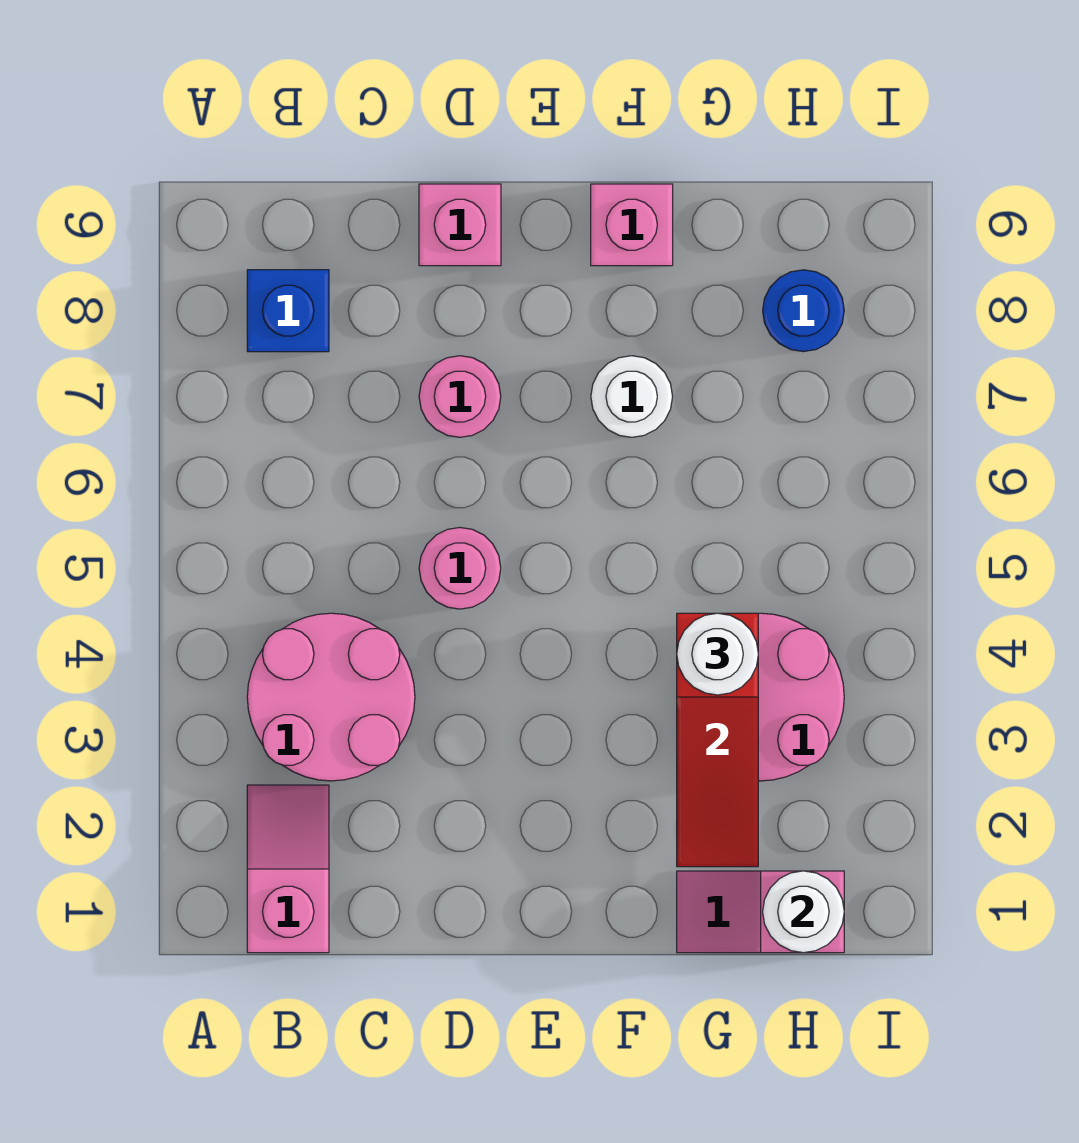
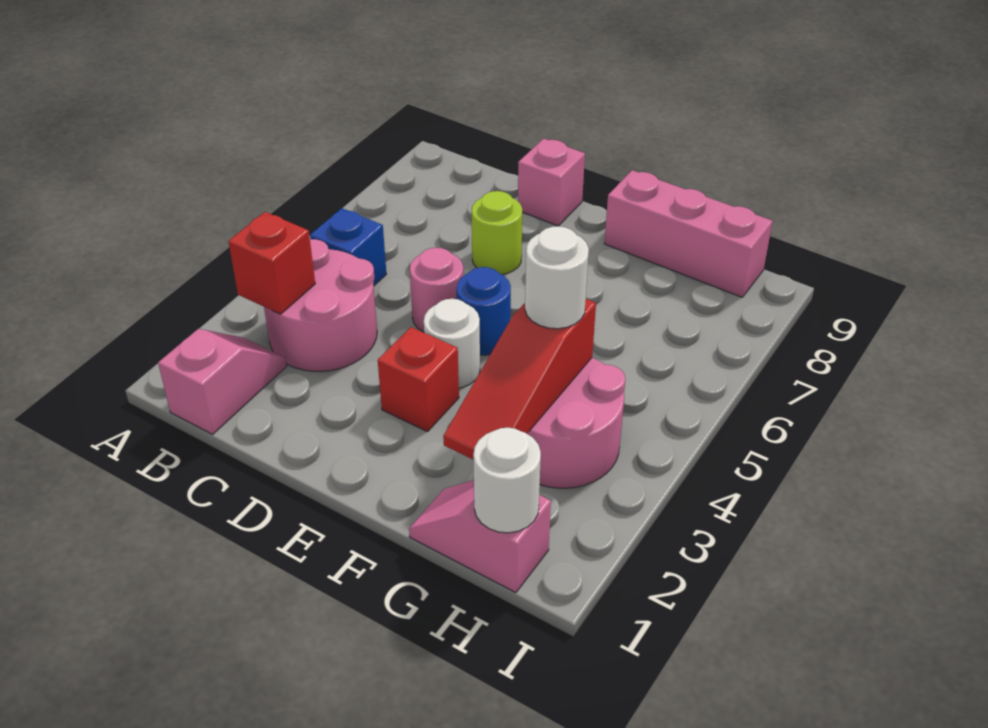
none -> red 1x1 brick [228,212,315,314]
blue 1x1 brick [247,270,329,352] -> blue 1x1 brick moved to [310,208,386,286]
pink 1x1 round brick [419,356,501,437] -> lime 1x1 round brick [472,191,522,274]
none -> red 1x1 brick [378,327,459,432]
white 1x1 round brick [591,356,673,437] -> white 1x1 round brick moved to [424,299,480,388]
pink 1x1 brick [591,184,673,266] -> pink 1x3 brick [604,170,773,297]
blue 1x1 round brick [763,270,844,352] -> blue 1x1 round brick moved to [456,267,511,355]

